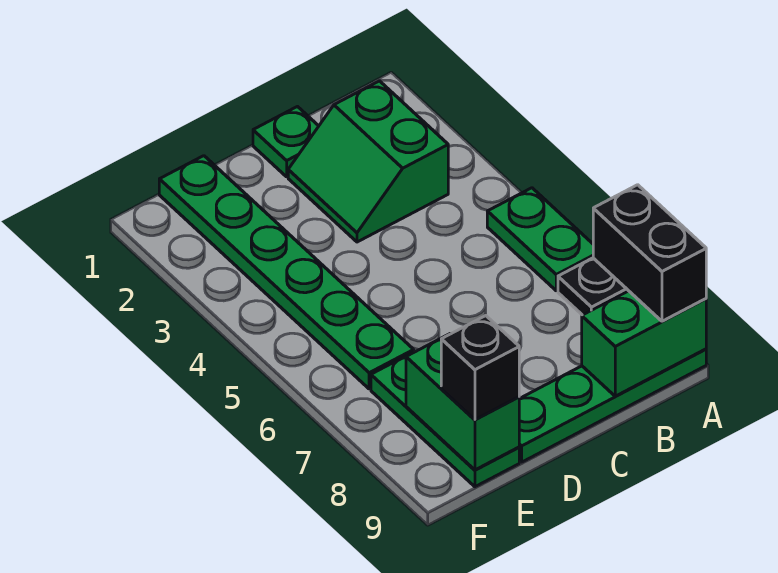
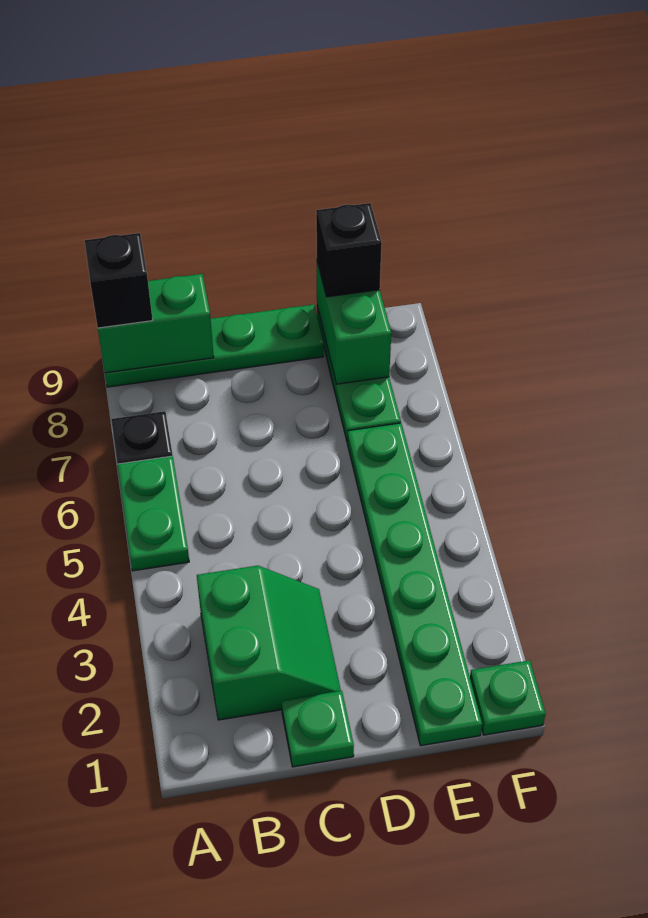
black 1x2 brick [593,185,706,321] -> black 1x1 brick [85,233,153,328]
none -> green 1x1 plate [470,660,546,735]

